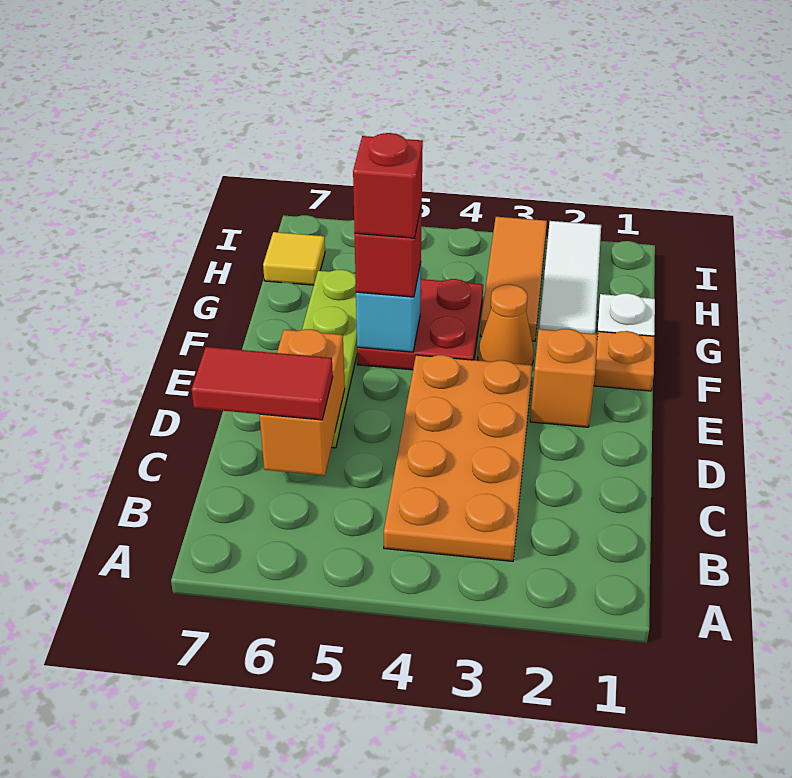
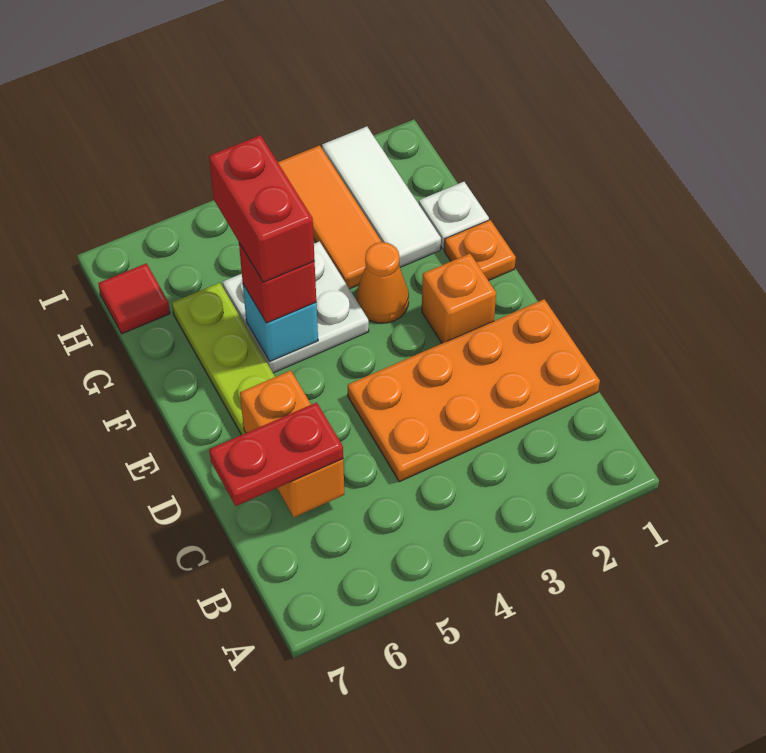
orange 2x4 plate [384,355,532,561] -> orange 2x4 plate turned to [348,299,600,482]
red 1x2 tile [192,347,333,420] -> red 1x2 plate [209,402,343,506]
red 2x2 plate [357,279,483,370] -> white 2x2 plate [223,241,369,373]
red 1x1 brick [353,133,423,238] -> red 1x2 brick [209,135,315,282]
yellow 1x1 tile [263,232,325,285] -> red 1x1 tile [98,263,170,334]

